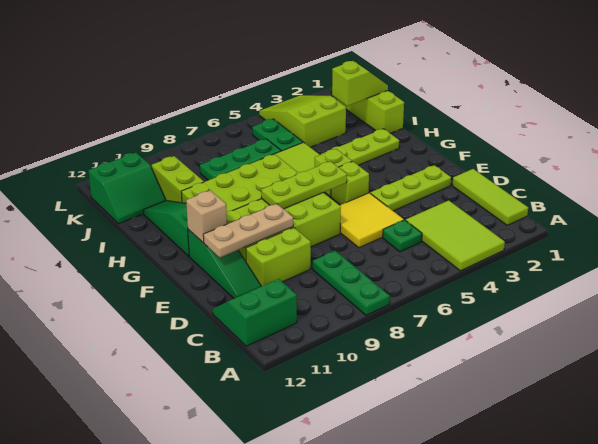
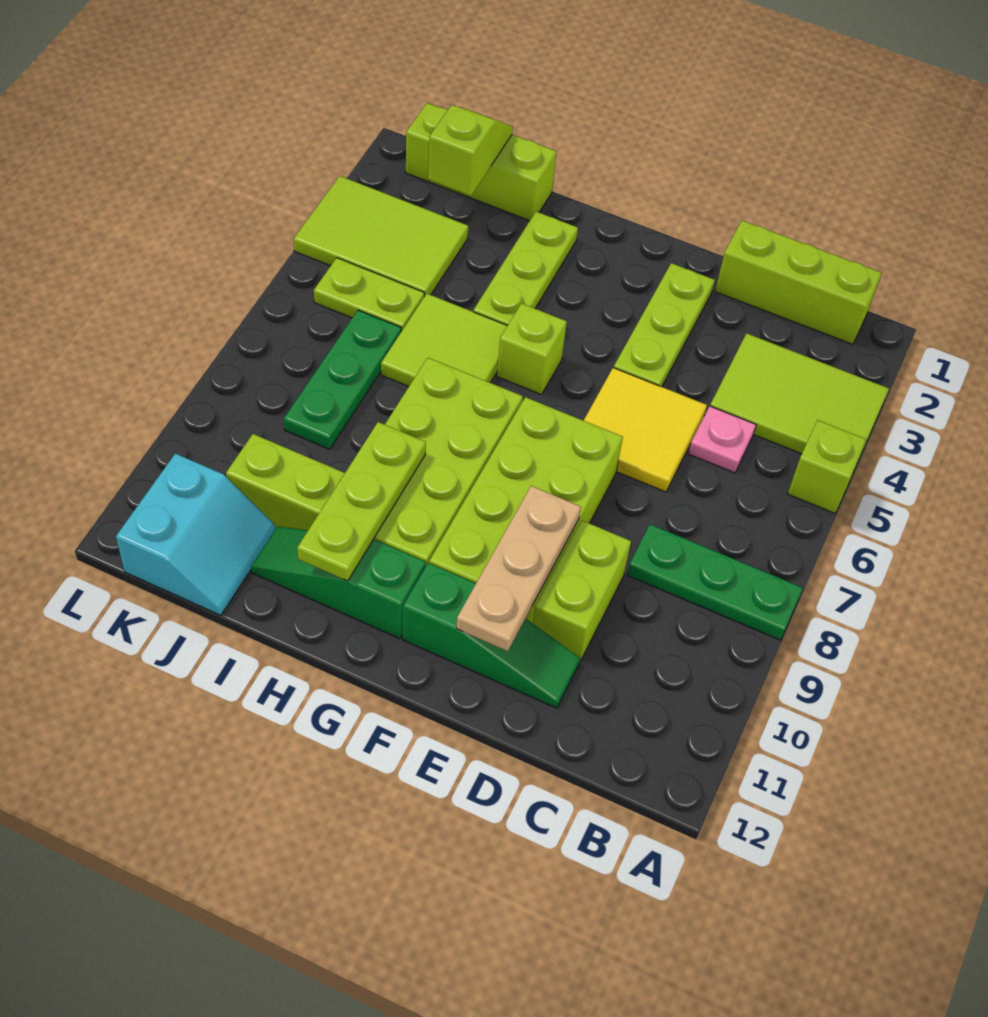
lime 1x3 tile [453,169,528,225] -> lime 1x3 brick [715,221,882,344]
green 2x2 slope [212,279,297,346] -> none
green 1x1 plate [383,220,422,252] -> pink 1x1 plate [688,406,756,473]
lime 1x1 brick [331,161,369,205] -> lime 1x1 brick moved to [788,420,866,513]
lime 1x3 plate [261,161,347,209] -> lime 1x3 plate moved to [297,422,426,581]
tan 1x1 brick [186,190,227,243] -> none
lime 2x3 slope [259,95,346,147] -> lime 2x3 tile [294,176,468,296]
green 1x2 plate [252,119,303,151] -> lime 1x2 plate [314,258,424,331]
green 2x2 slope [88,153,166,223] -> cyan 2x2 slope [116,454,275,615]

